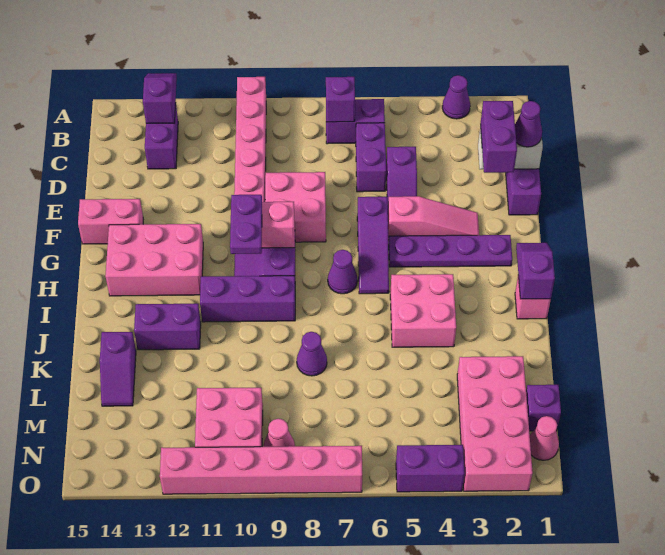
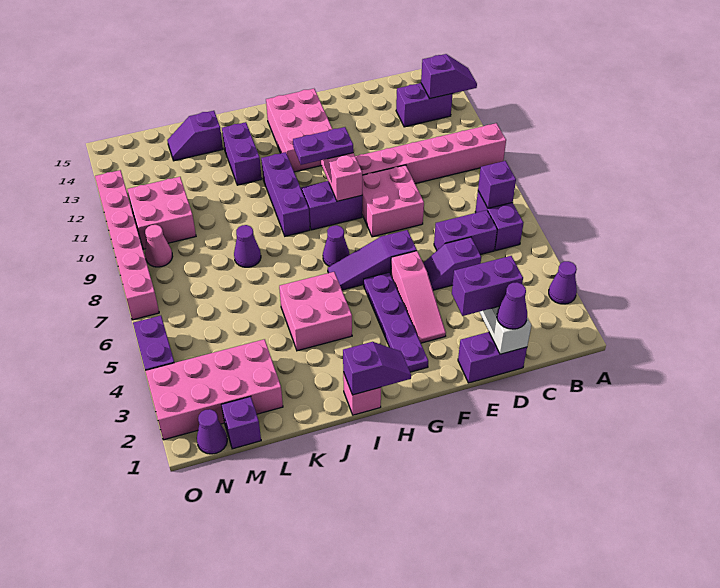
pink 1x2 brick [78,199,143,244] -> none
pink 1x1 cone [530,416,559,460] -> purple 1x1 cone [197,409,227,454]

